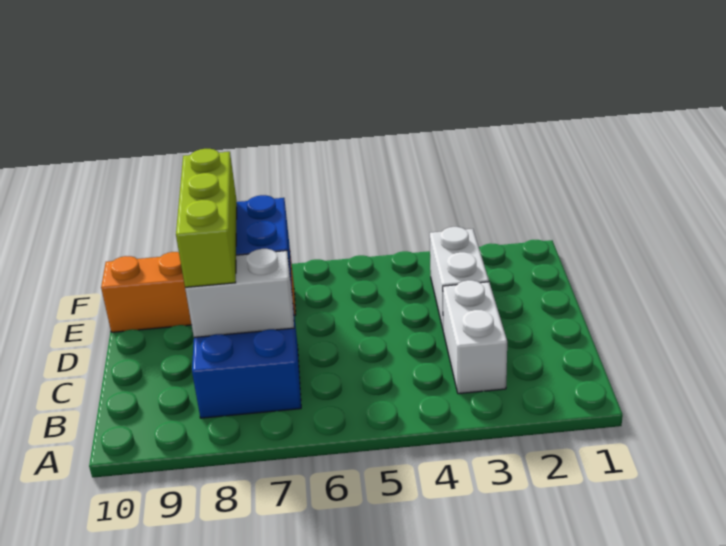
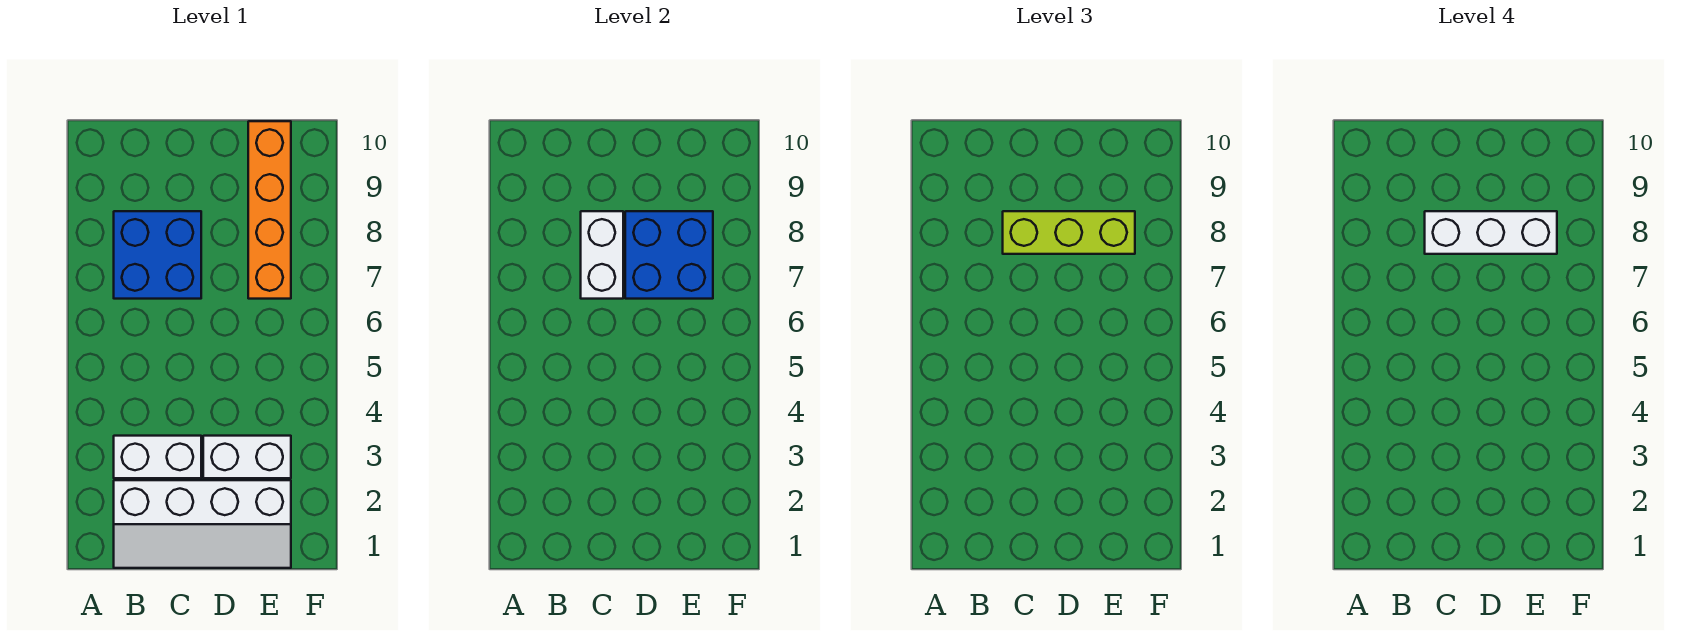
none -> white 2x4 slope [114,480,291,568]
none -> white 1x3 brick [1425,211,1557,254]

